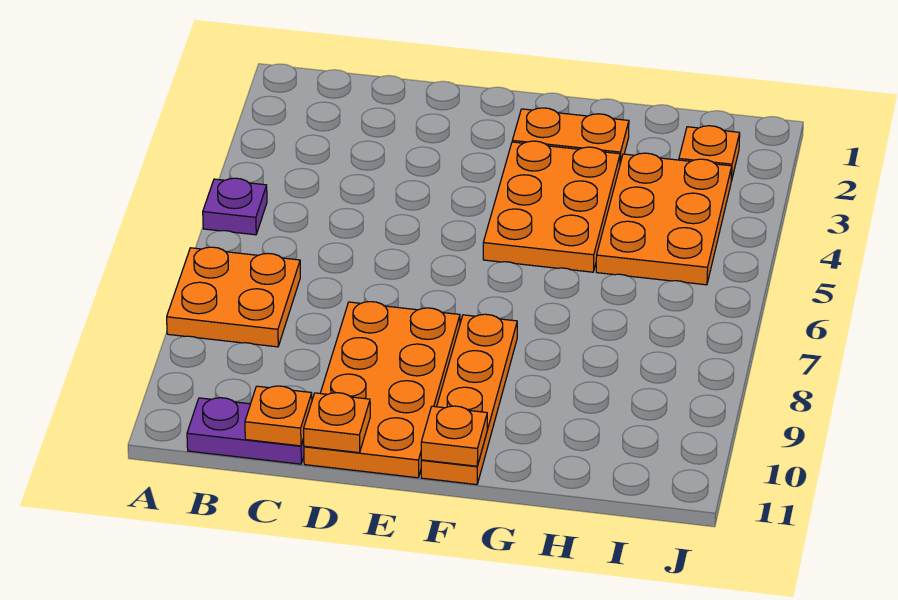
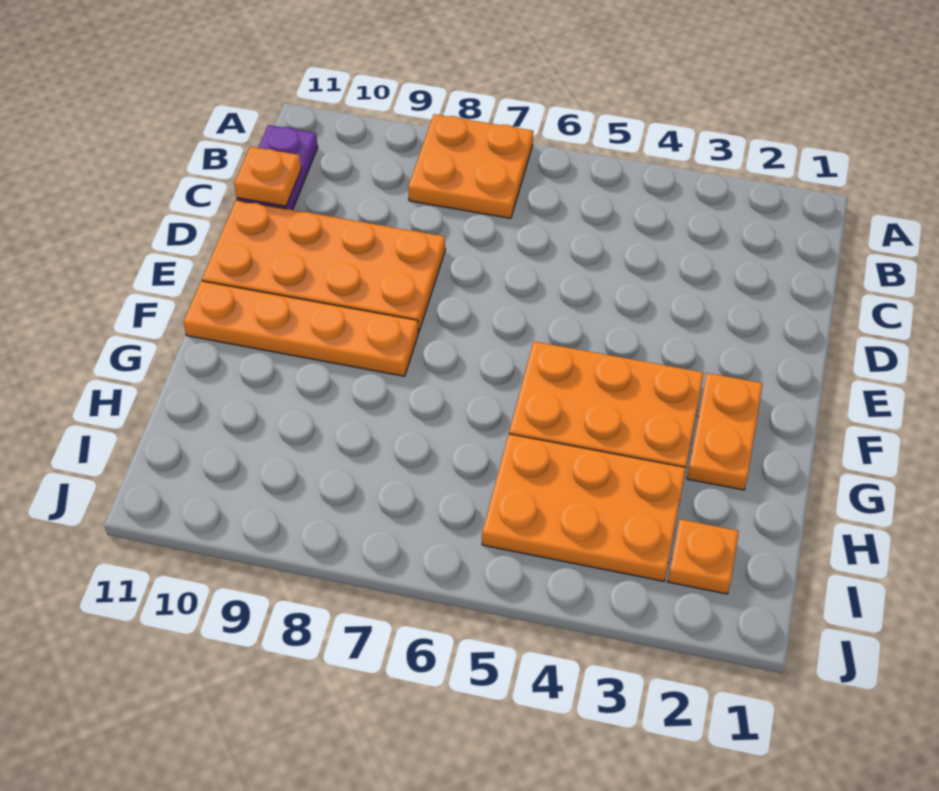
purple 1x1 plate [203,178,267,235] -> none
orange 1x1 plate [303,393,370,453] -> none
orange 1x1 plate [421,406,487,466] -> none

